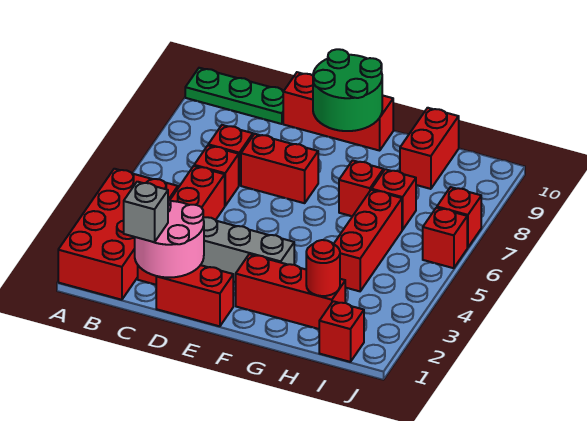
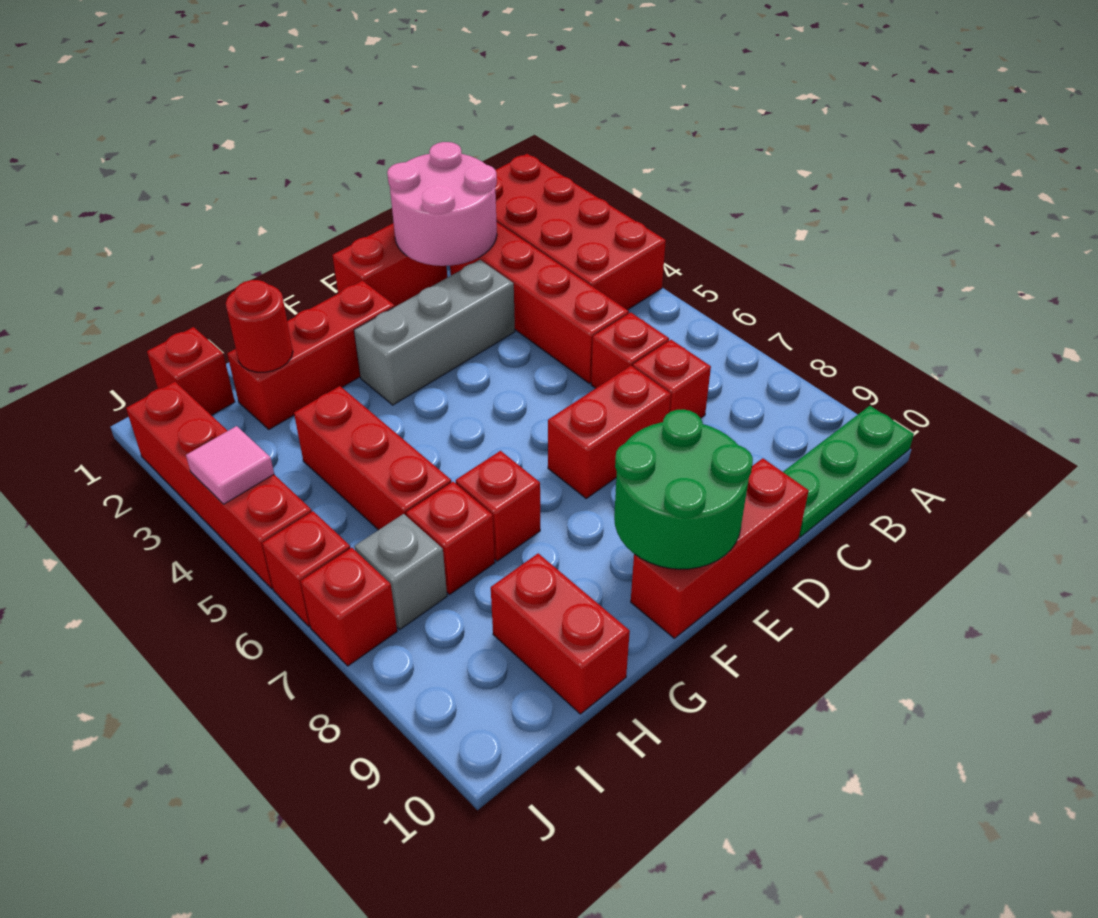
grey 1x1 brick [124,182,168,242] -> grey 1x1 brick moved to [355,514,447,629]
none -> red 1x4 brick [126,382,312,589]
none -> pink 1x1 tile [186,426,274,504]

